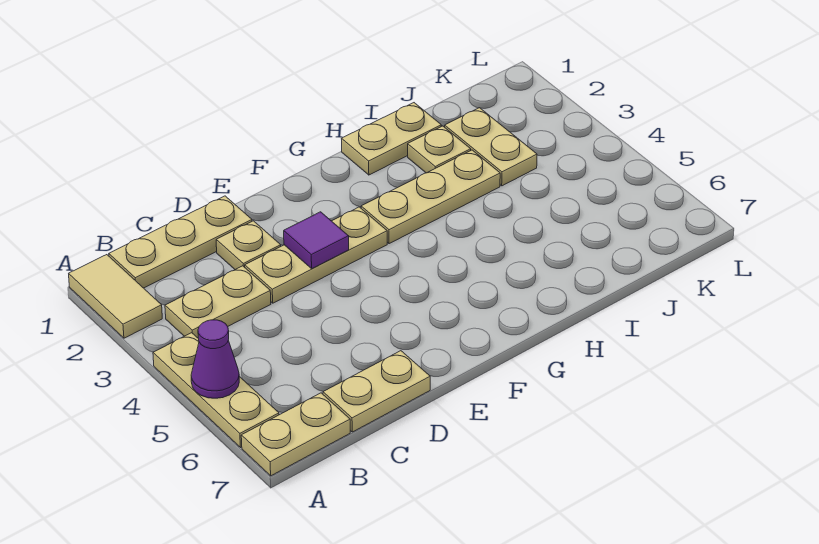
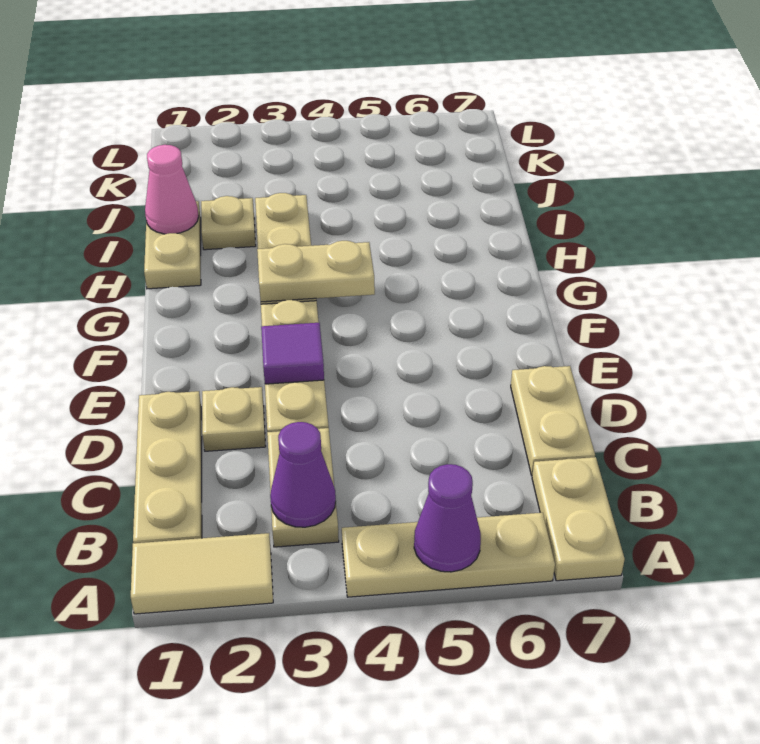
none -> purple 1x1 cone [270,422,336,527]
none -> pink 1x1 cone [145,145,199,234]
tan 1x2 plate [445,108,537,186] -> tan 1x2 plate moved to [257,241,375,302]

